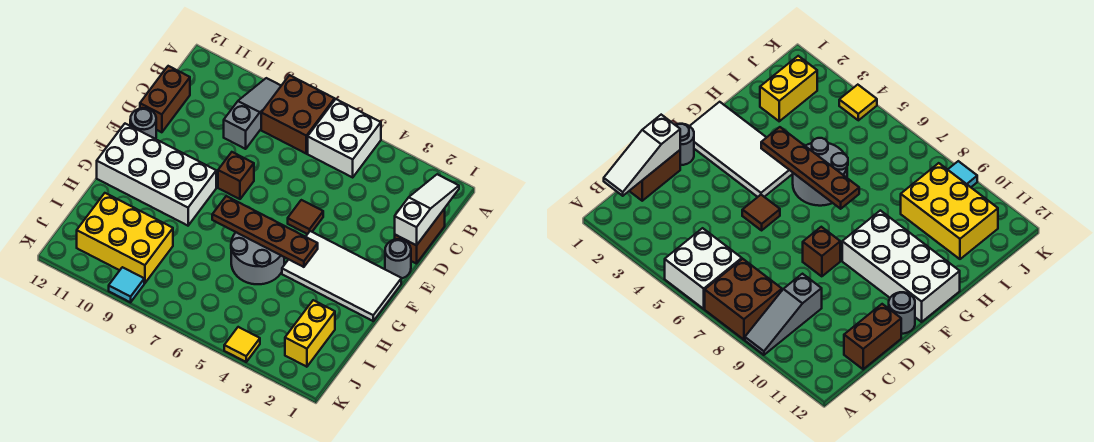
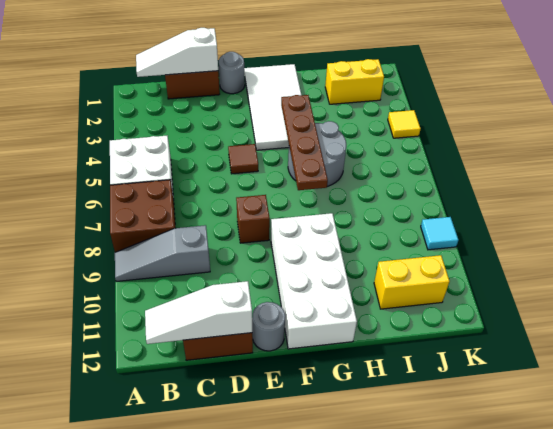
none -> white 1x3 slope [145,281,252,344]
yellow 2x3 brick [77,193,173,283] -> yellow 1x2 brick [374,255,450,309]

